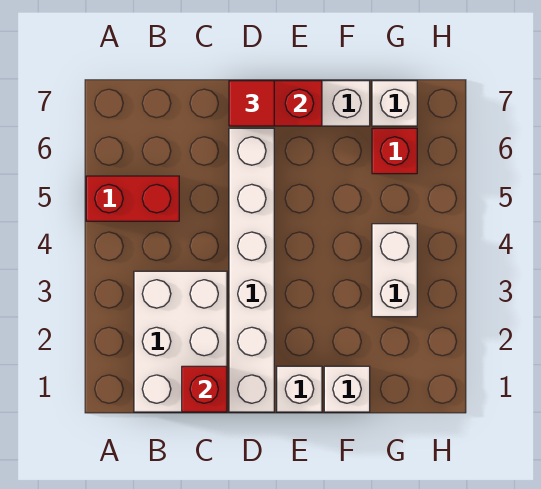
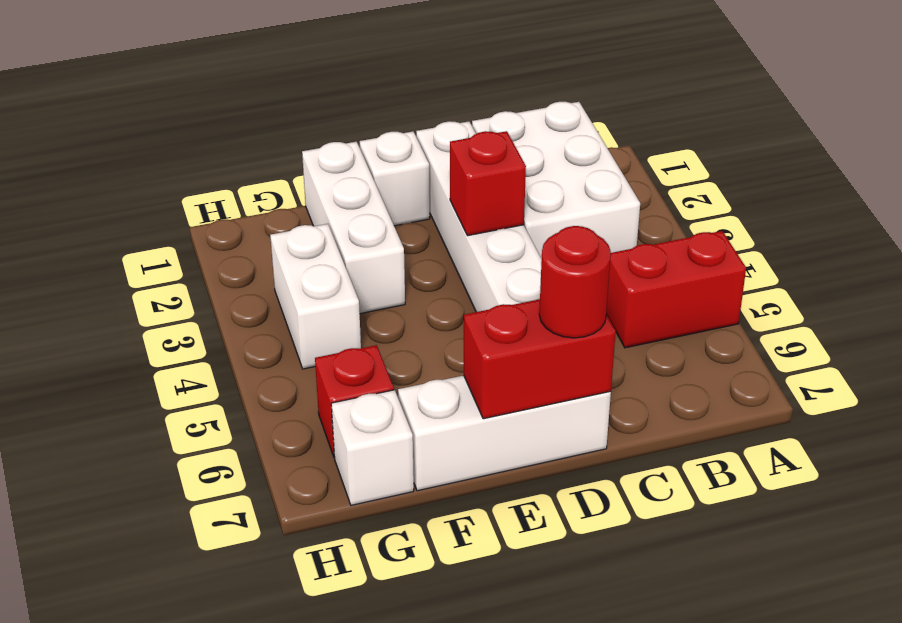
red 1x1 brick [182,366,227,412] -> red 1x1 brick moved to [450,131,526,236]
red 1x1 tile [229,81,274,126] -> red 1x1 round brick [539,226,611,338]
white 1x1 brick [324,366,370,412] -> white 1x3 brick [302,142,405,314]

